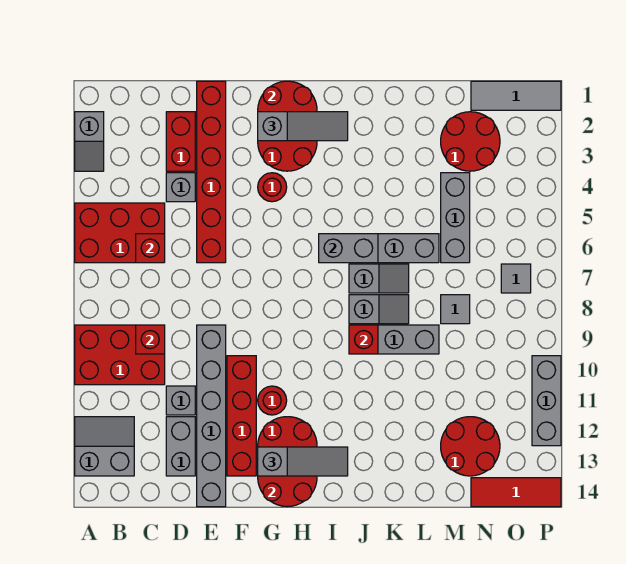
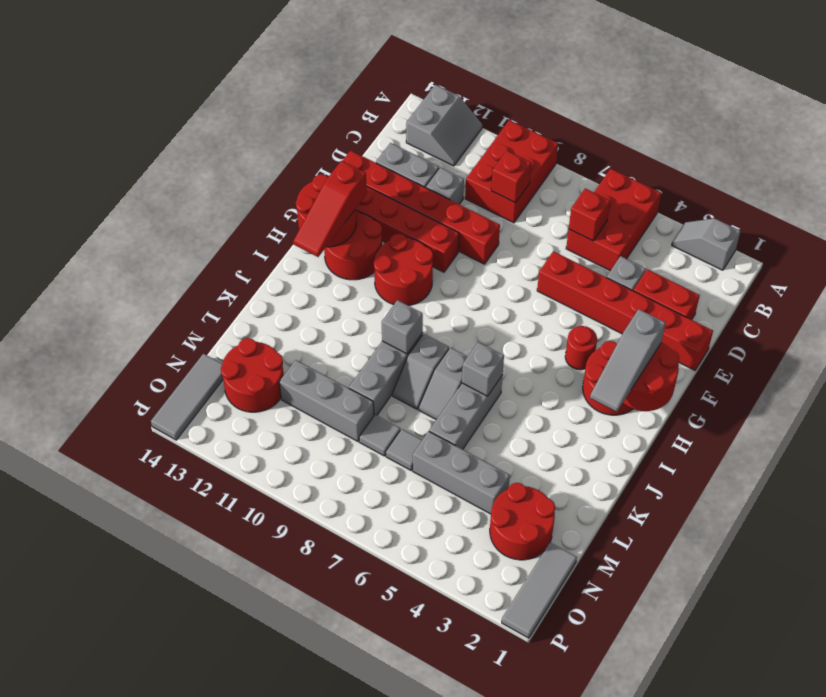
grey 1x6 brick [197,325,226,507] -> red 1x6 brick [343,151,500,264]
red 1x1 round brick [258,386,287,415] -> red 2x2 round brick [374,234,433,306]
grey 1x3 slope [258,447,348,476] -> red 1x3 slope [293,161,367,257]
grey 1x2 brick [319,234,378,263] -> grey 1x1 brick [462,342,504,396]
red 1x1 brick [349,325,378,354] -> grey 1x1 brick [382,300,423,354]
red 1x3 tile [471,478,561,507] -> grey 1x3 tile [151,354,223,440]
grey 1x1 tile [501,264,531,293] -> grey 1x1 tile moved to [386,429,422,470]
grey 1x3 brick [532,356,561,446] -> grey 1x3 brick moved to [279,360,374,441]

